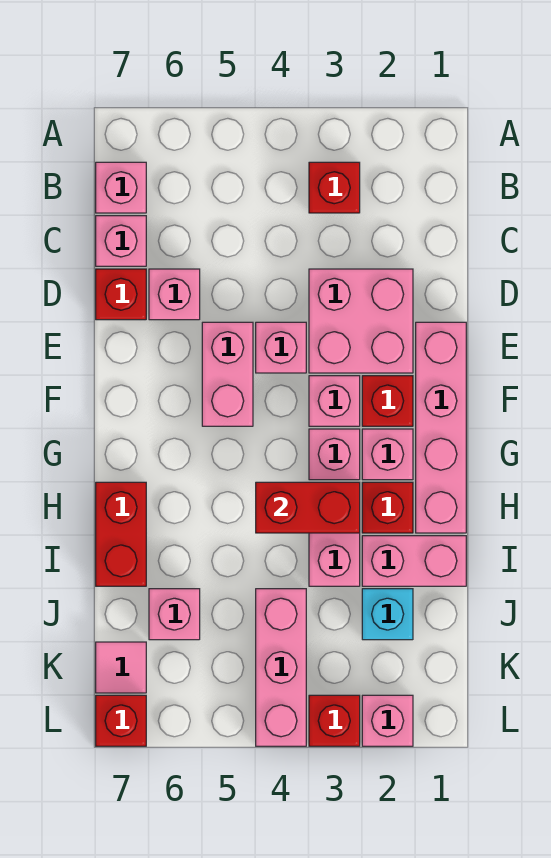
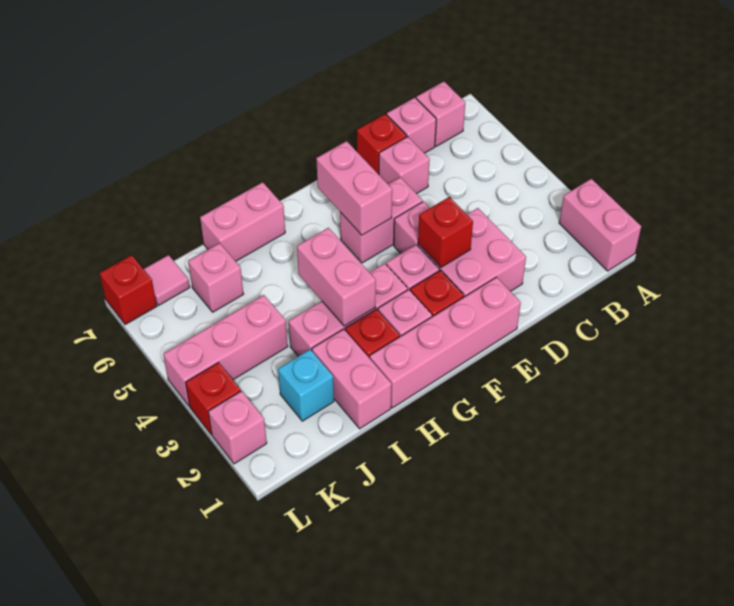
none -> pink 1x2 brick [559,179,641,271]
red 1x1 brick [309,162,360,213] -> red 1x1 brick moved to [418,197,473,267]
none -> pink 1x2 brick [316,141,392,235]
red 1x2 brick [256,482,360,533] -> pink 1x2 brick [297,228,376,326]
red 1x2 brick [96,482,146,586] -> pink 1x2 brick [200,182,285,261]

